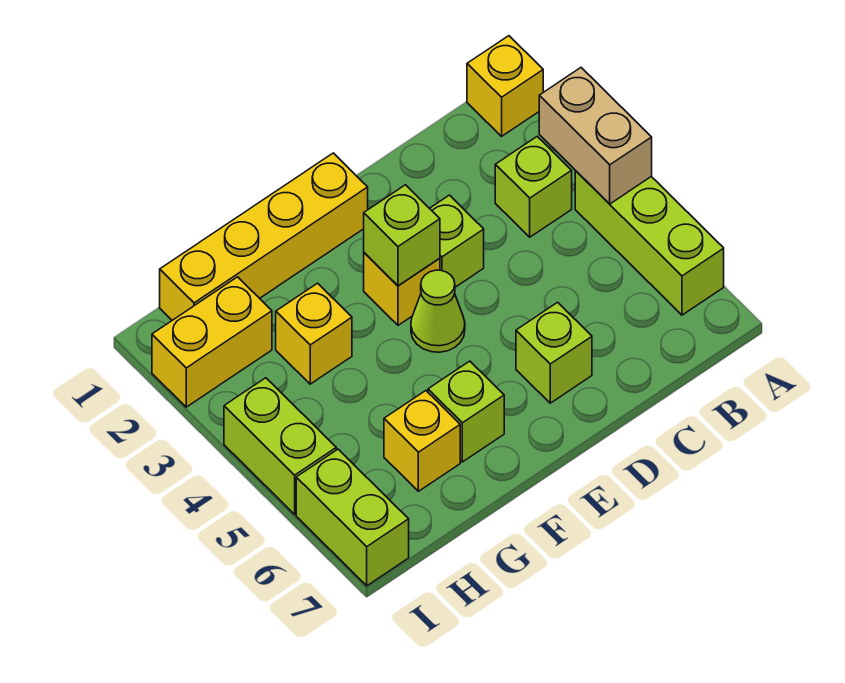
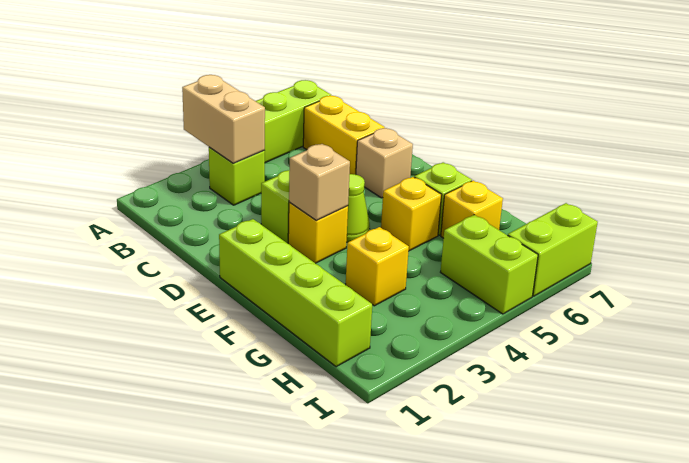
yellow 1x1 brick [467,36,543,136] -> yellow 1x1 brick moved to [381,177,441,251]
tan 1x2 brick [539,68,652,204] -> tan 1x2 brick turned to [182,75,265,163]
lime 1x1 brick [516,302,592,403] -> tan 1x1 brick [356,128,413,198]
yellow 1x4 brick [160,153,368,320] -> lime 1x4 brick [219,219,372,367]
lime 1x1 brick [364,185,440,286] -> tan 1x1 brick [289,144,350,220]
yellow 1x2 brick [152,277,272,407] -> yellow 1x2 brick moved to [303,96,385,174]
lime 1x2 brick [224,378,336,514] -> lime 1x2 brick turned to [441,215,538,314]

